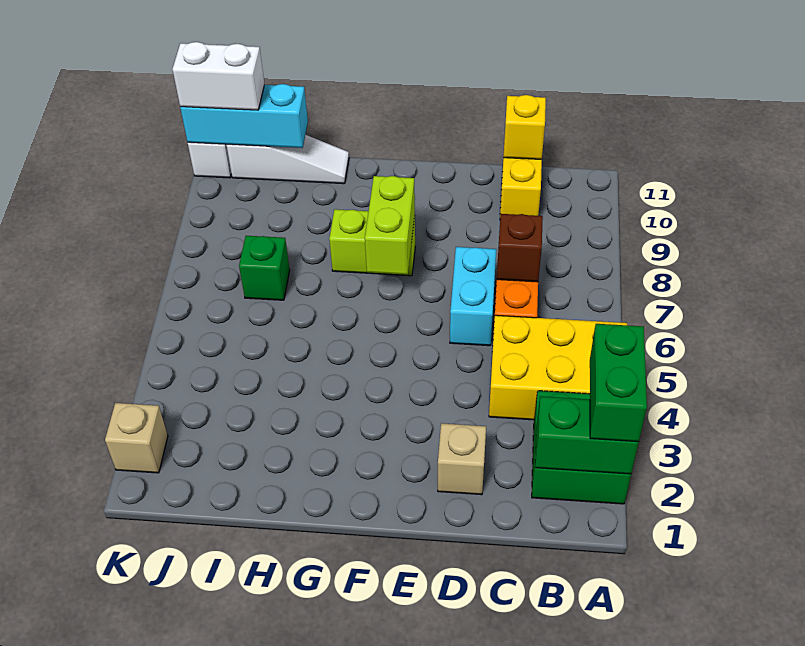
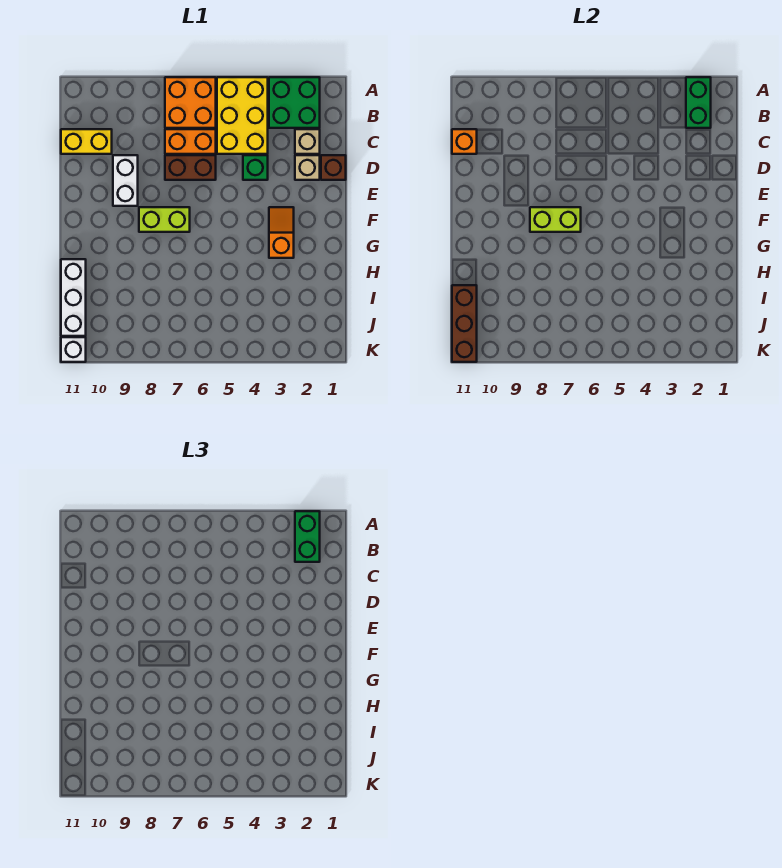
green 1x2 brick [590,324,647,442] -> green 1x2 brick turned to [295,511,320,562]
none -> orange 2x2 brick [165,77,216,128]
brown 1x1 brick [497,214,543,282] -> brown 1x1 brick moved to [321,155,346,180]
yellow 1x1 brick [503,95,546,159] -> orange 1x1 brick [452,129,477,154]
cyan 1x2 brick [450,247,496,346] -> brown 1x2 brick [165,155,216,180]
none -> orange 1x2 slope [269,207,294,258]
lime 1x2 brick [329,209,415,276] -> lime 1x2 brick turned to [139,207,190,232]
white 1x3 slope [227,135,349,184] -> white 1x3 brick [61,259,86,336]
green 1x1 brick [239,236,290,300] -> green 1x1 brick moved to [243,155,268,180]
cyan 1x3 brick [180,84,308,148] -> brown 1x3 brick [452,285,477,362]
white 1x2 brick [172,42,264,110] -> white 1x2 brick moved to [113,155,138,206]
tan 1x1 brick [105,403,168,473] -> tan 1x1 brick moved to [295,129,320,154]

